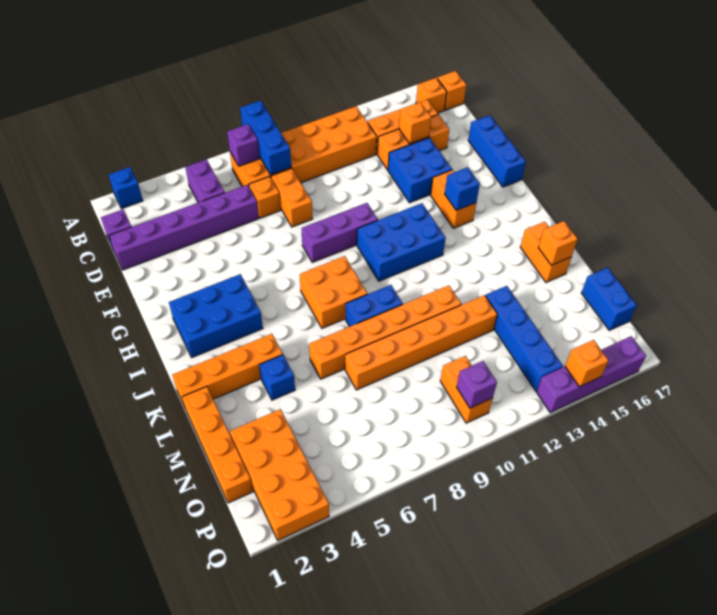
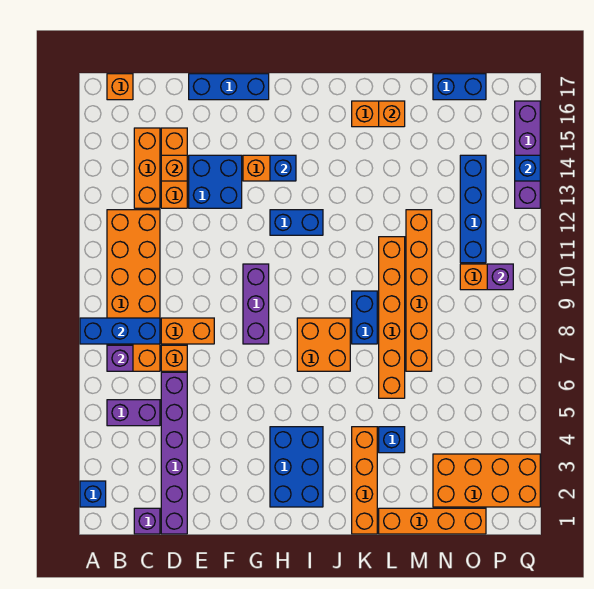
orange 1x1 brick [416,78,447,113] -> none
blue 2x3 brick [357,203,446,281] -> blue 1x2 brick [270,210,323,235]
blue 1x4 brick [486,286,563,391] -> blue 1x4 brick turned to [460,155,486,263]
orange 1x1 brick [565,340,609,387] -> blue 1x1 brick [515,155,540,181]

